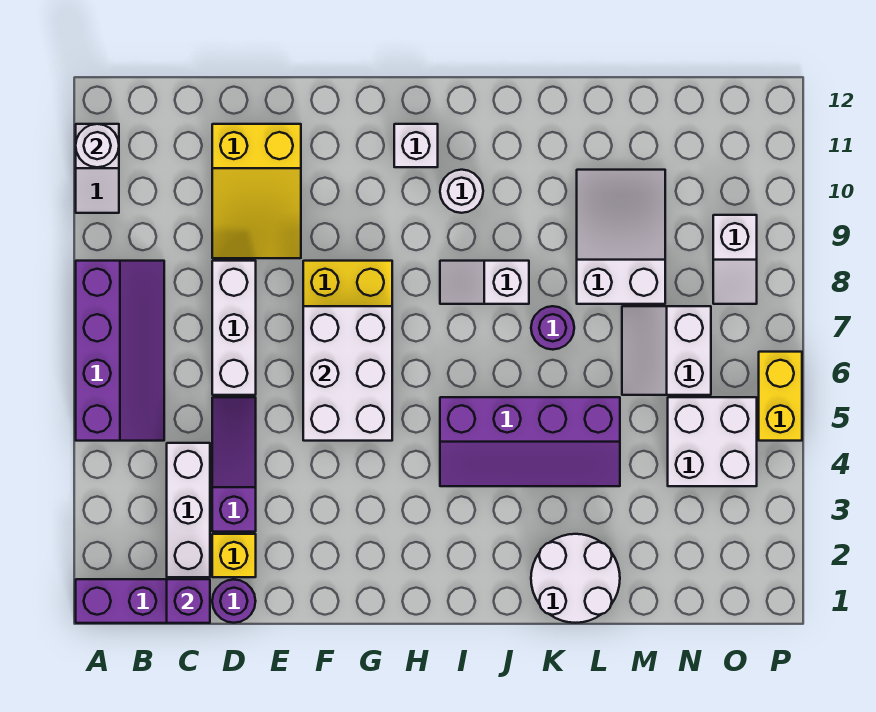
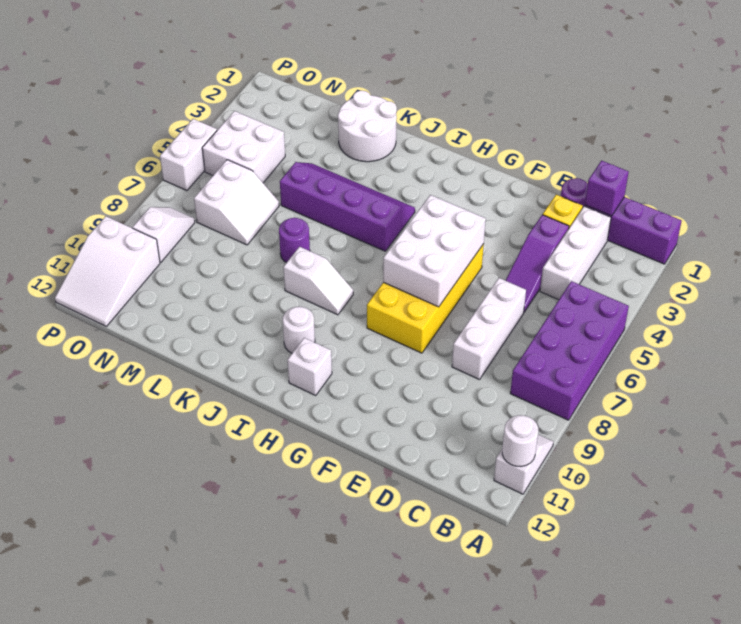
purple 2x4 slope [76,261,164,441] -> purple 2x4 brick [510,281,629,420]
yellow 2x3 slope [212,124,301,258] -> none
white 2x3 slope [577,170,665,304] -> white 2x3 slope moved to [55,216,160,326]
yellow 1x2 brick [759,352,802,441] -> white 1x2 brick [160,119,217,191]

